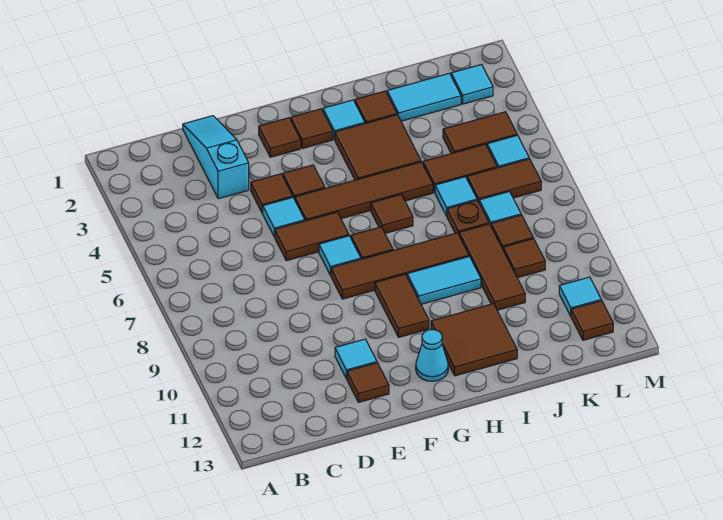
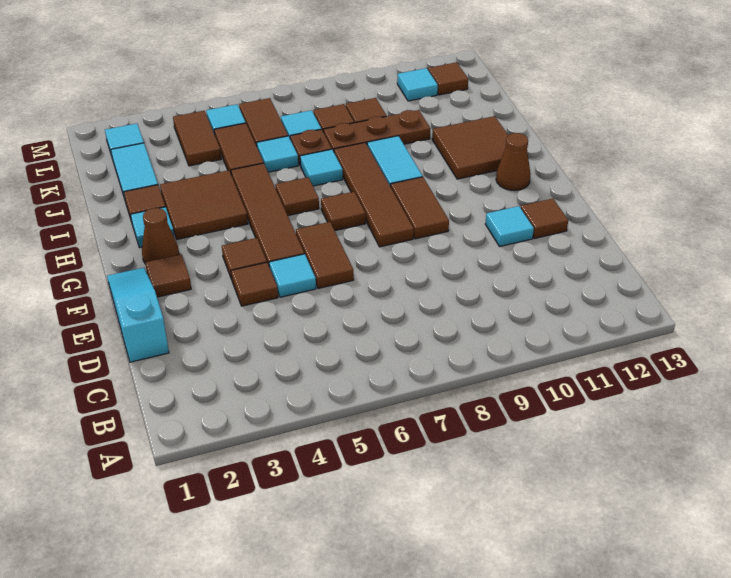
cyan 1x3 slope [183,116,249,199] -> cyan 1x3 slope turned to [107,268,169,362]
cyan 1x1 tile [319,236,361,275] -> cyan 1x1 tile moved to [300,149,343,186]
brown 1x1 tile [291,109,333,148] -> brown 1x1 cone [142,208,179,263]
brown 1x2 tile [375,274,429,337] -> brown 1x2 tile turned to [391,177,449,239]
cyan 1x1 cone [416,330,448,381] -> brown 1x1 cone [496,133,531,191]
brown 1x3 tile [459,224,525,310] -> brown 1x3 plate [323,110,431,152]

